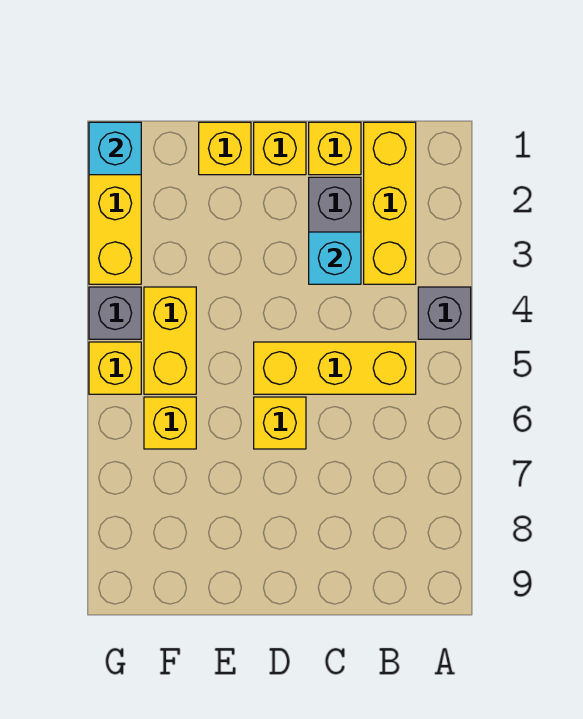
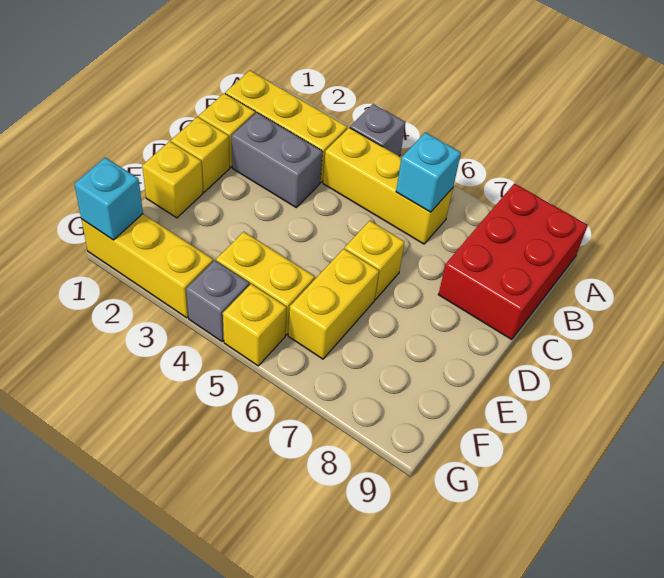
none -> red 2x3 brick [438,184,588,339]
yellow 1x3 brick [254,342,416,394] -> yellow 1x3 brick turned to [323,128,453,244]
cyan 1x1 brick [309,232,361,284] -> cyan 1x1 brick moved to [396,132,461,212]
yellow 1x1 brick [144,397,196,449] -> yellow 1x2 brick [288,249,379,359]

